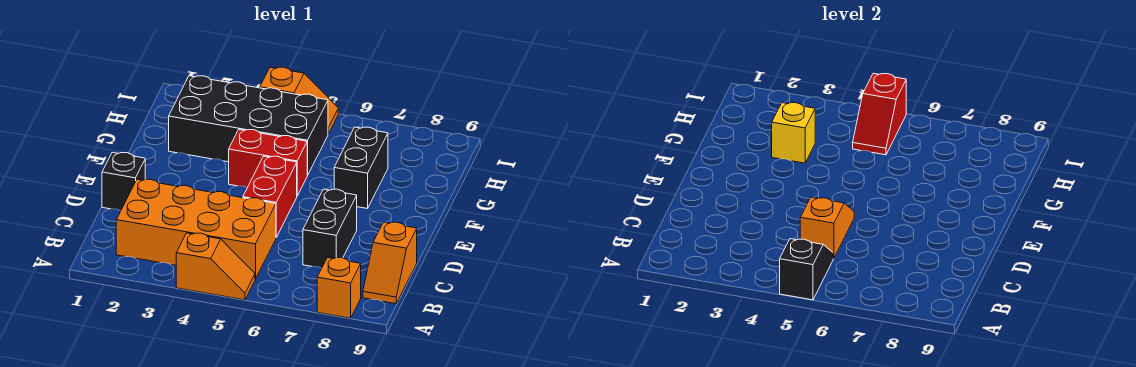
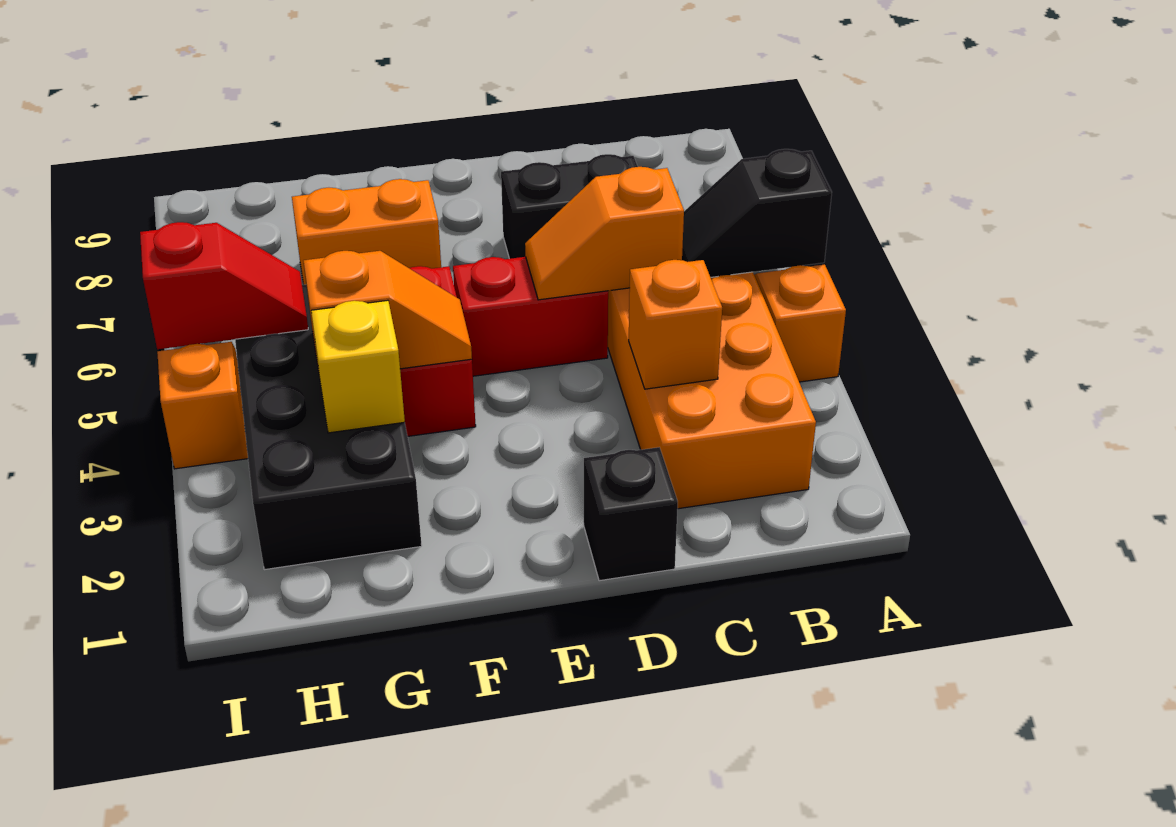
orange 1x1 brick [317,258,361,318] -> orange 1x1 brick moved to [629,260,722,389]
orange 1x2 slope [363,222,417,304] -> orange 1x2 slope moved to [304,251,472,370]
black 1x2 brick [334,127,388,209] -> orange 1x2 brick [292,179,441,285]

